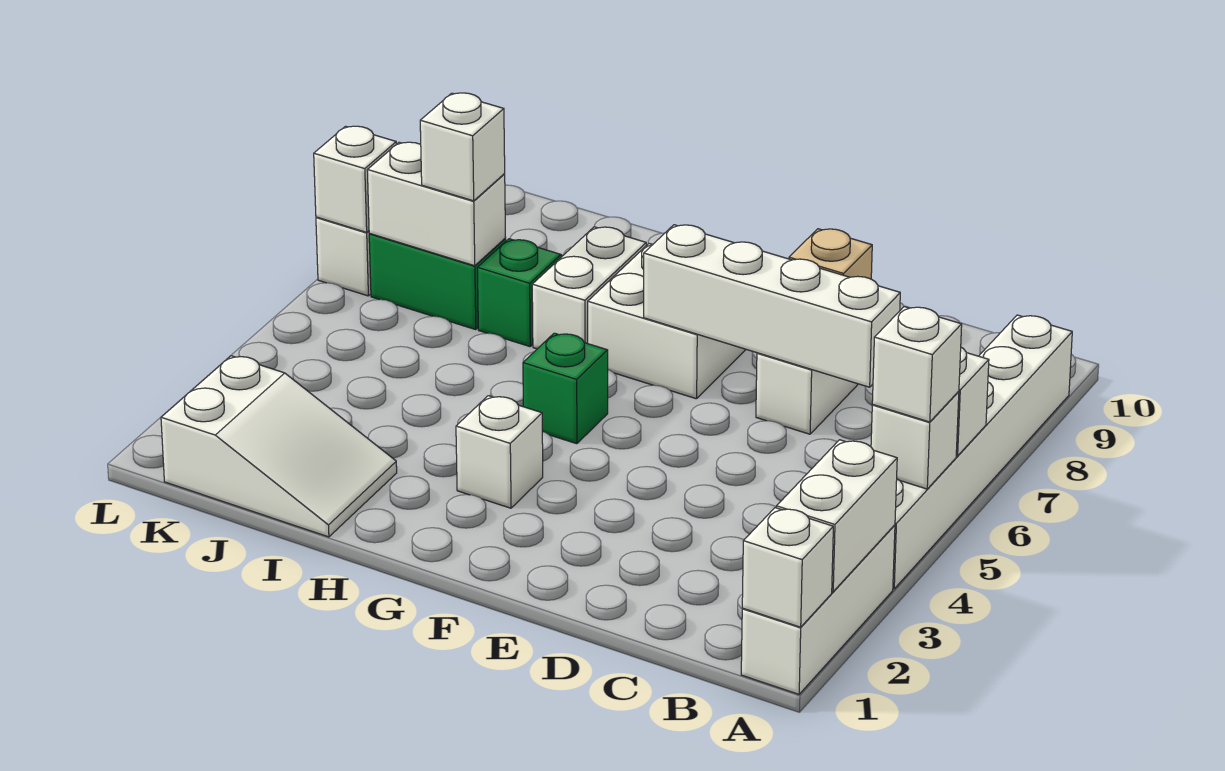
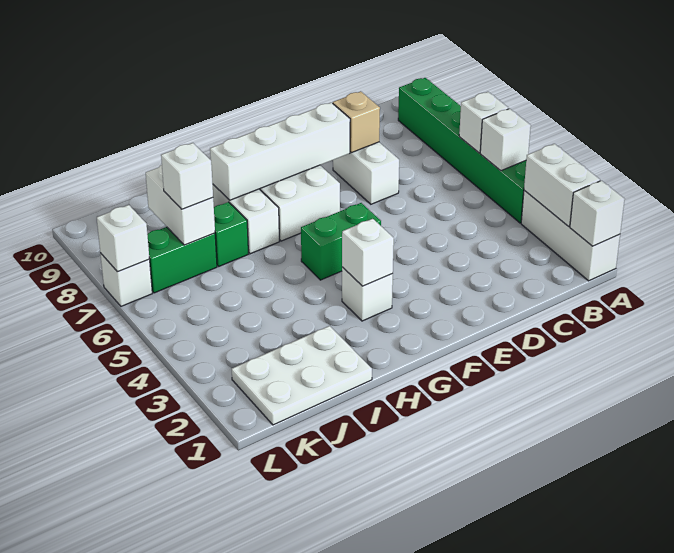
white 1x6 brick [893,315,1072,589] -> green 1x6 brick [398,78,526,223]
white 1x1 brick [872,307,962,422] -> white 1x1 brick moved to [342,219,394,286]
white 1x4 brick [644,225,900,387] -> white 1x4 brick moved to [210,103,350,200]
green 1x1 brick [523,333,608,444] -> green 1x2 brick [301,203,381,280]
white 2x3 slope [161,356,397,537] -> white 2x3 plate [232,326,372,425]
white 1x2 brick [367,142,506,266] -> white 1x2 brick turned to [146,165,215,245]

